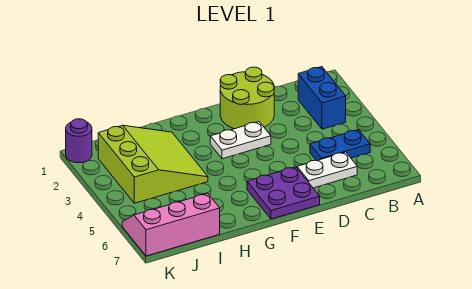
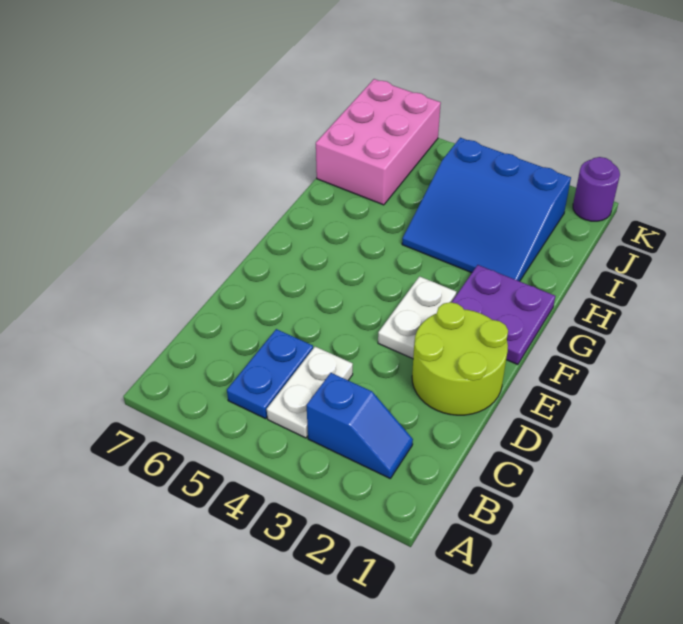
blue 1x2 brick [298,67,346,129] -> blue 1x2 slope [307,373,413,478]
white 1x2 plate [297,152,357,188] -> white 1x2 plate moved to [267,347,353,438]
purple 2x2 plate [247,167,320,219] -> purple 2x2 plate moved to [452,265,555,365]
lime 3x3 slope [98,125,208,203] -> blue 3x3 slope [402,138,571,281]
pink 2x3 slope [122,193,220,256] -> pink 2x3 brick [316,79,441,205]

